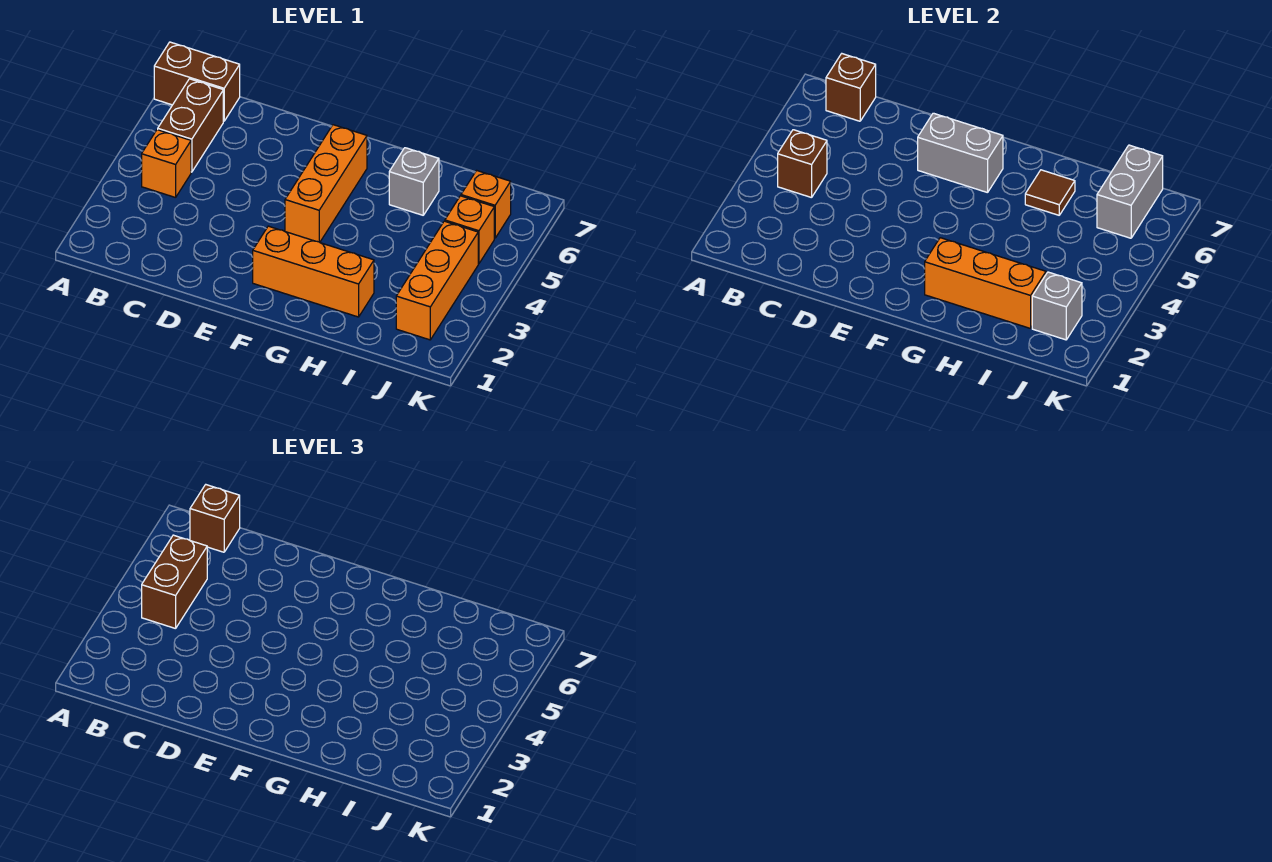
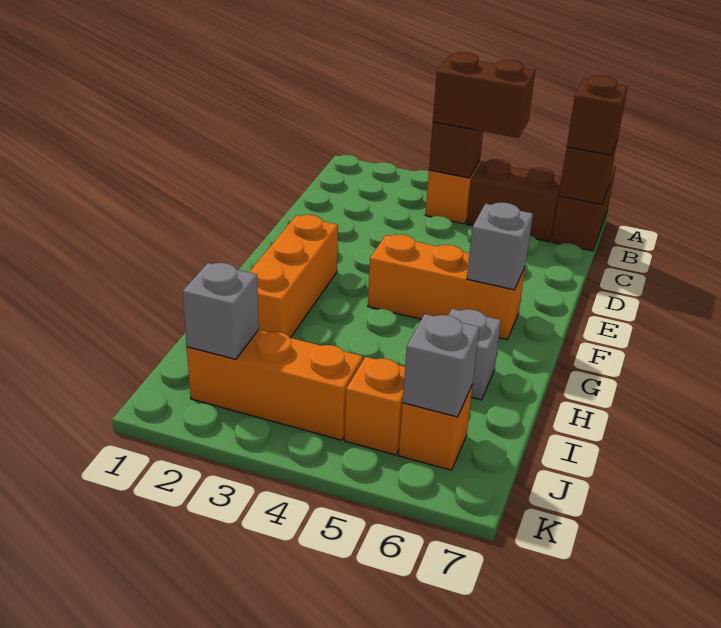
grey 1x2 brick [918,113,1003,193] -> grey 1x1 brick [467,202,533,290]
orange 1x3 brick [925,238,1046,328] -> none
brown 1x1 tile [1025,170,1075,215] -> none
grey 1x2 brick [1097,145,1163,238] -> grey 1x1 brick [403,314,480,417]

